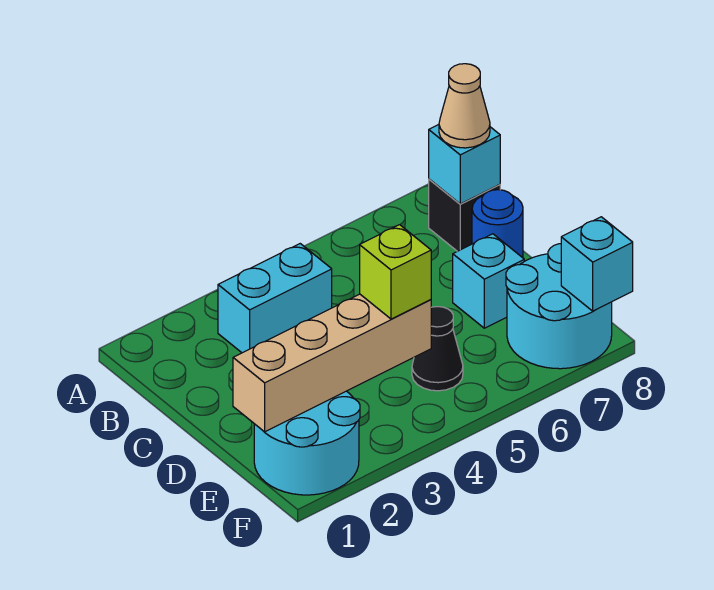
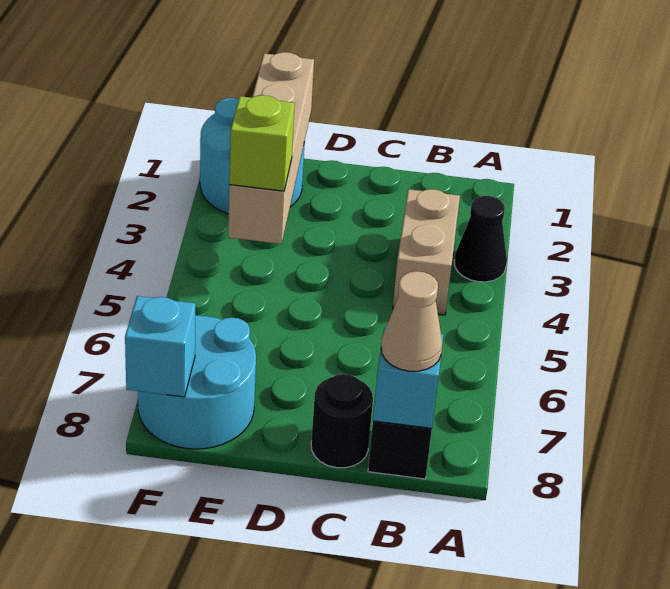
cyan 1x2 brick [218,244,332,353] -> tan 1x2 brick [393,189,460,315]
blue 1x1 round brick [472,190,523,258] -> black 1x1 round brick [311,374,373,468]
cyan 1x1 brick [453,234,524,328] -> none
black 1x1 cone [412,307,463,391] -> black 1x1 cone moved to [454,196,507,282]

